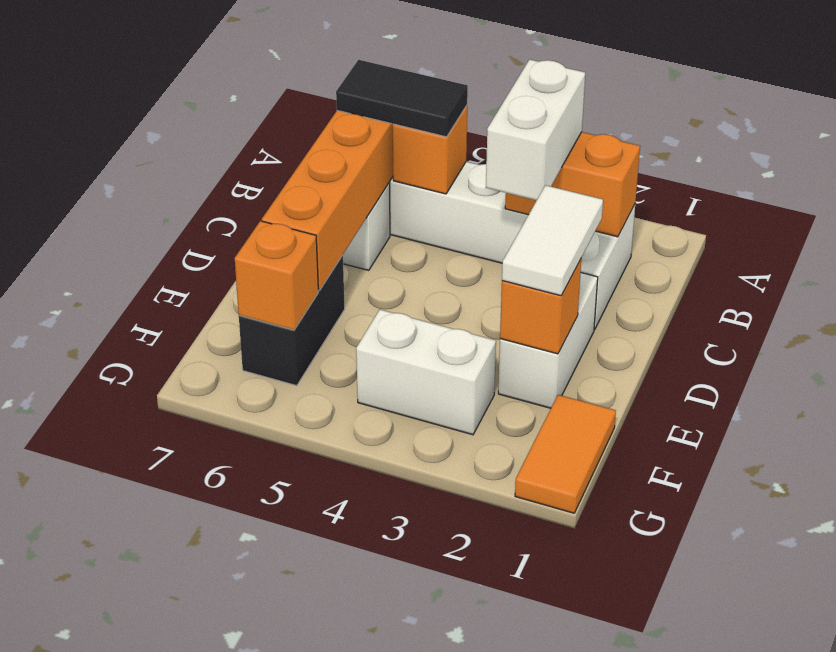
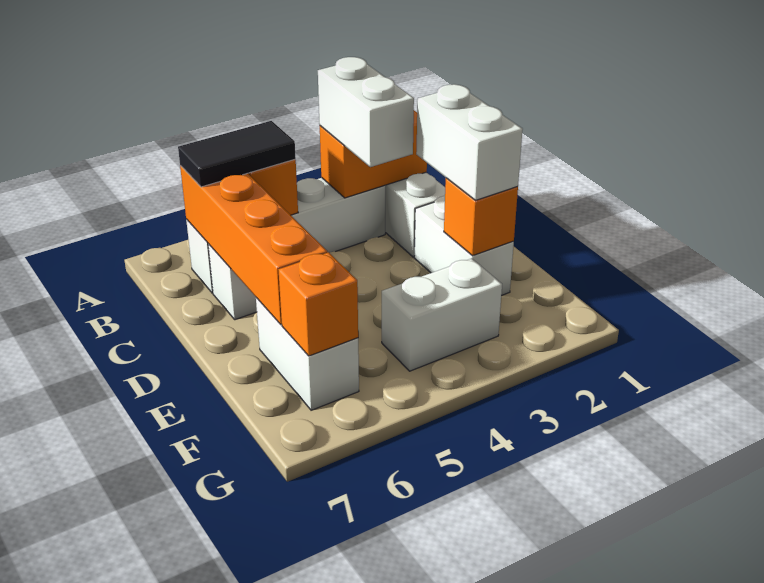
white 1x2 tile [502,185,603,296] -> white 1x2 brick [416,84,523,200]
black 1x2 brick [239,255,345,386] -> white 1x2 brick [256,298,359,410]
orange 1x2 tile [515,395,616,513] -> none

